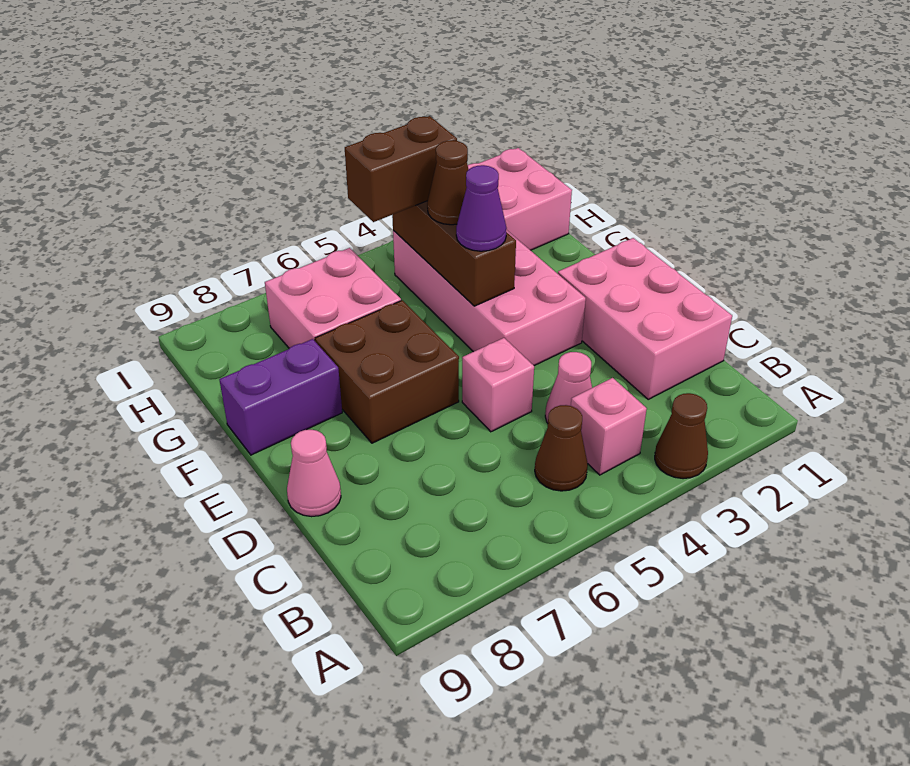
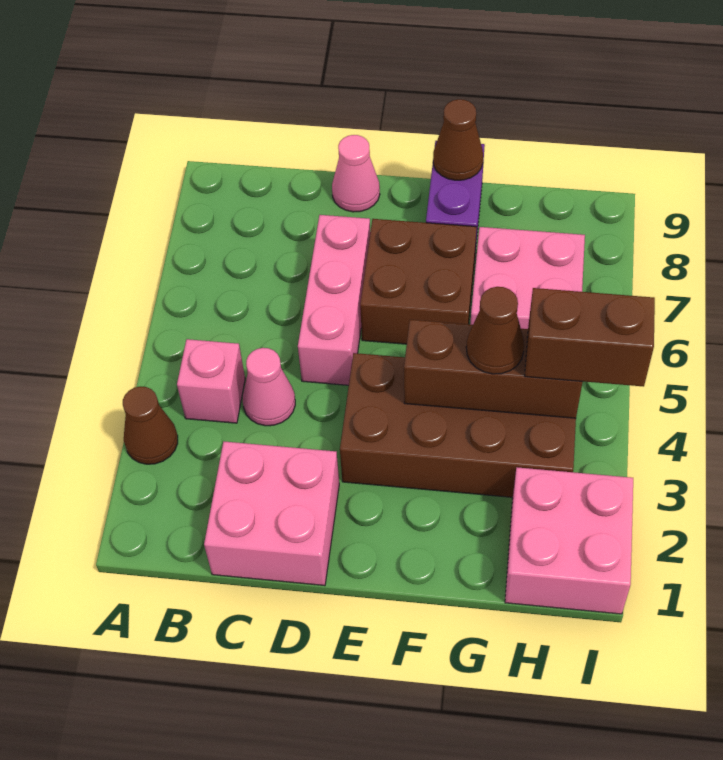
brown 1x1 cone [535,405,588,491] -> brown 1x1 cone moved to [433,99,483,180]
pink 2x3 brick [558,238,732,399] -> pink 2x2 brick [204,442,339,586]
pink 1x1 brick [462,338,534,432] -> pink 1x3 brick [298,215,370,385]
pink 2x4 brick [393,230,586,366] -> brown 2x4 brick [340,353,576,497]
purple 1x1 cone [456,165,507,251] -> none
brown 1x2 brick [345,116,457,222] -> brown 1x2 brick turned to [525,288,655,387]

